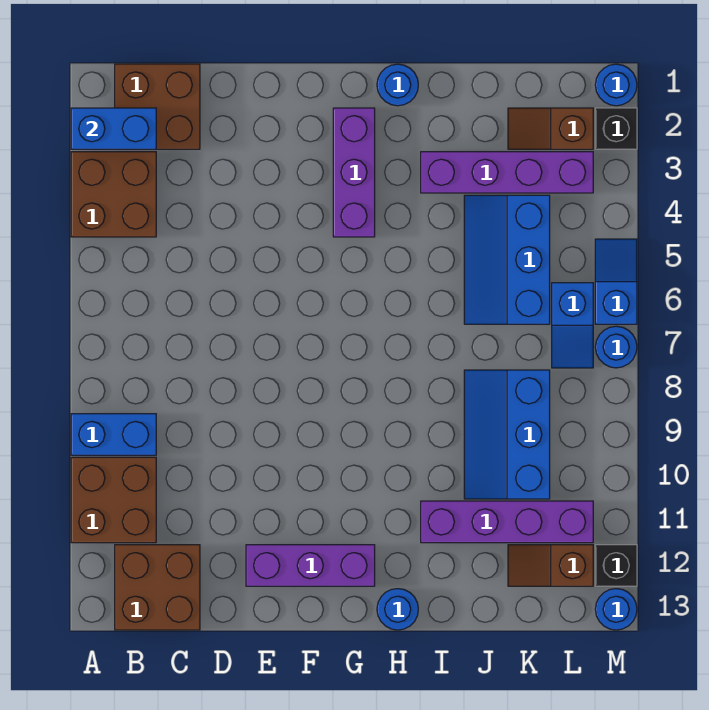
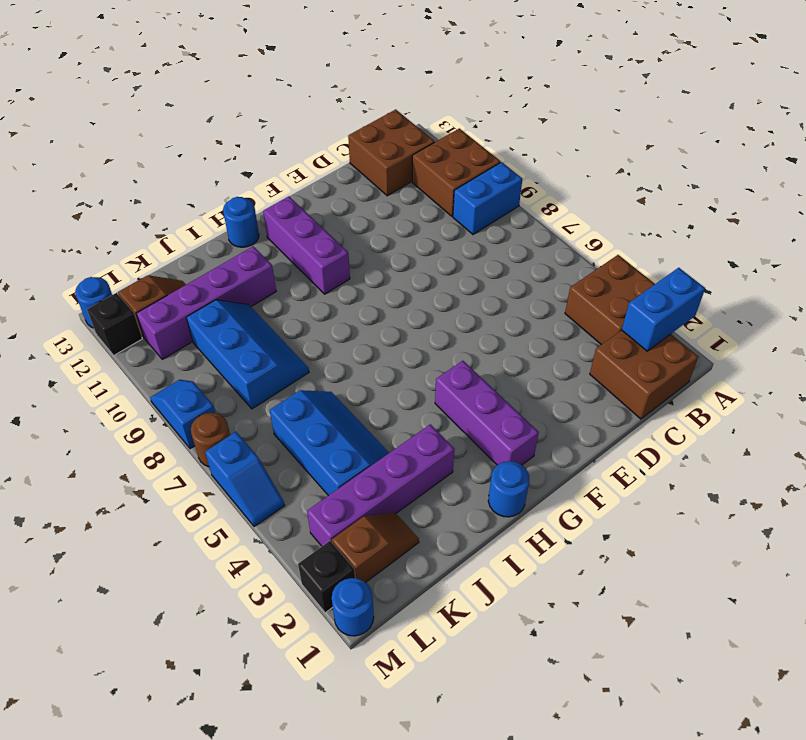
purple 1x3 brick [246,545,375,586] -> purple 1x3 brick turned to [263,196,350,294]
blue 1x2 slope [552,283,593,368] -> blue 1x2 slope moved to [150,380,215,449]
blue 1x1 round brick [595,326,637,368] -> brown 1x1 round brick [191,413,230,467]

